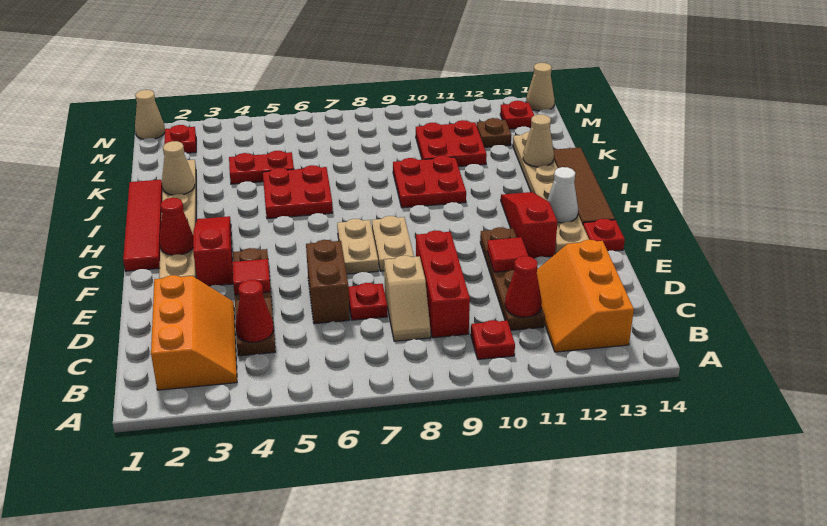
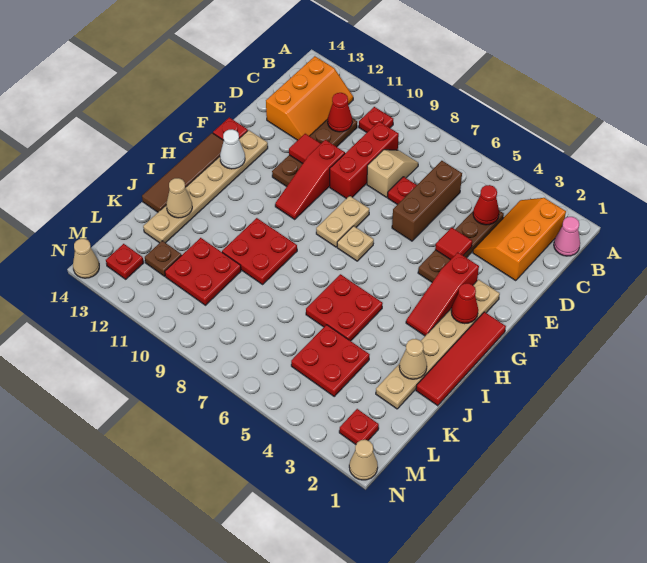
none -> pink 1x1 cone [554,217,580,256]
brown 1x2 brick [306,240,350,324] -> brown 1x3 brick [392,161,462,241]
tan 1x2 plate [337,219,378,274] -> tan 1x1 plate [337,226,374,261]
red 1x3 slope [501,192,557,258] -> red 1x3 slope moved to [275,140,345,219]
red 1x2 plate [229,151,294,184] -> red 2x2 plate [291,325,370,396]

